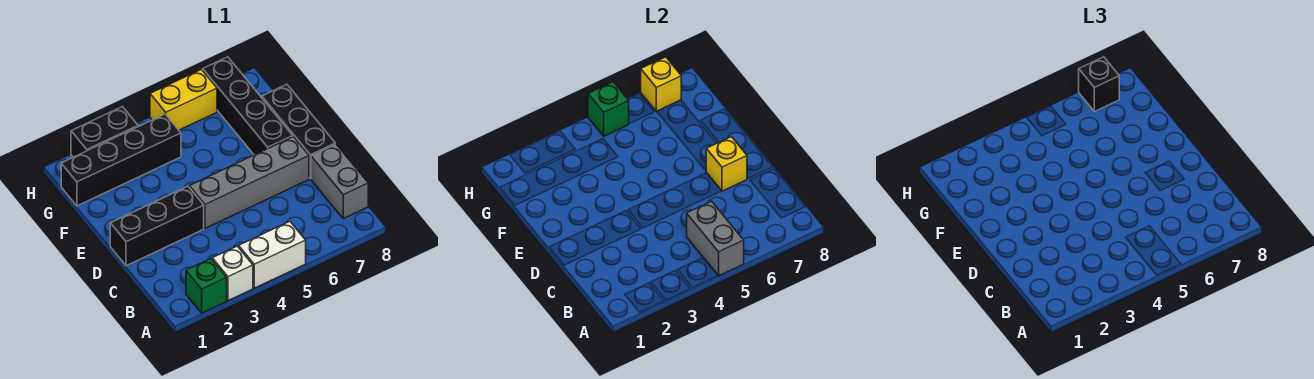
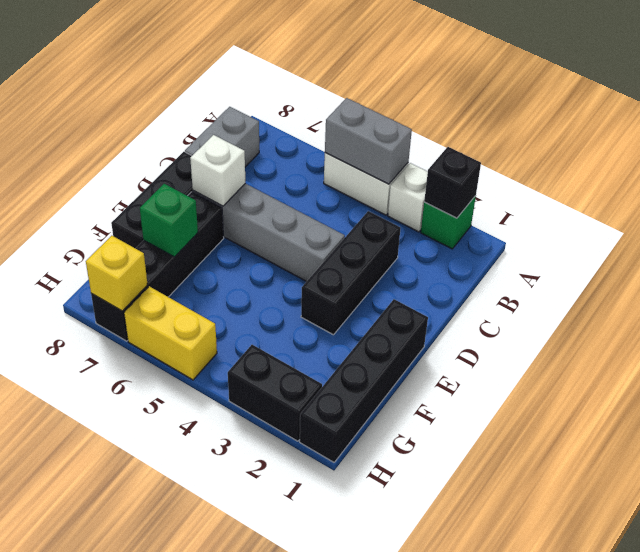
grey 1x2 brick [687,201,744,276] -> grey 1x2 brick turned to [325,98,412,184]
black 1x3 brick [110,187,204,266] -> black 1x3 brick turned to [301,211,401,335]
yellow 1x1 brick [706,137,747,191] -> white 1x1 brick [190,135,245,206]
black 1x4 brick [61,114,181,206] -> black 1x4 brick turned to [300,299,428,462]
green 1x1 brick [588,82,629,136] -> green 1x1 brick moved to [140,184,198,257]
black 1x1 brick [1079,57,1119,111] -> black 1x1 brick moved to [424,147,481,218]

